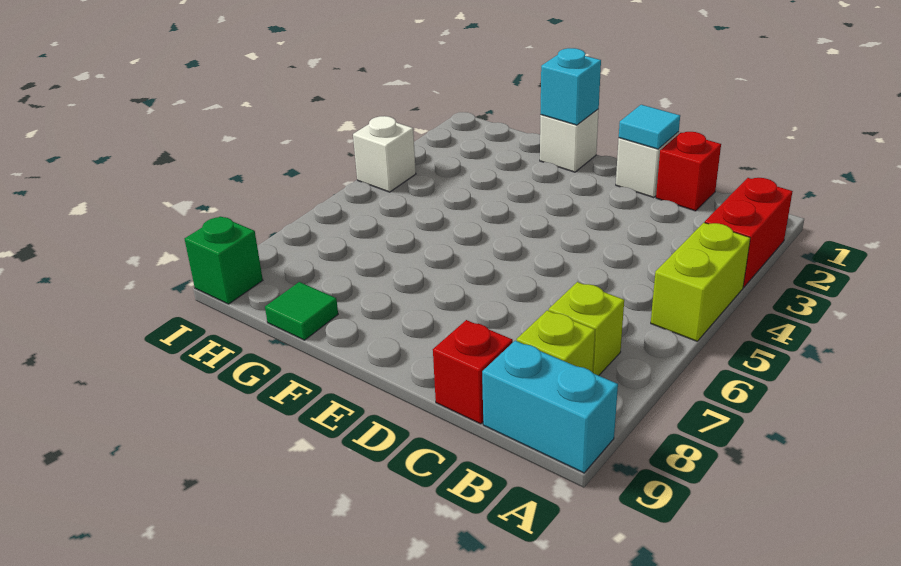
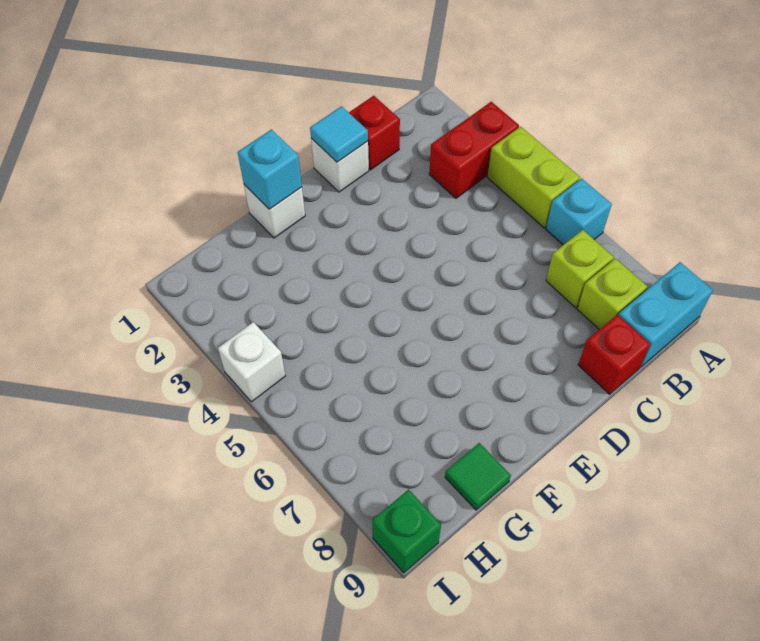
red 1x2 brick [705,178,793,288] -> red 1x2 brick turned to [429,102,519,198]
none -> cyan 1x1 brick [546,178,612,245]

